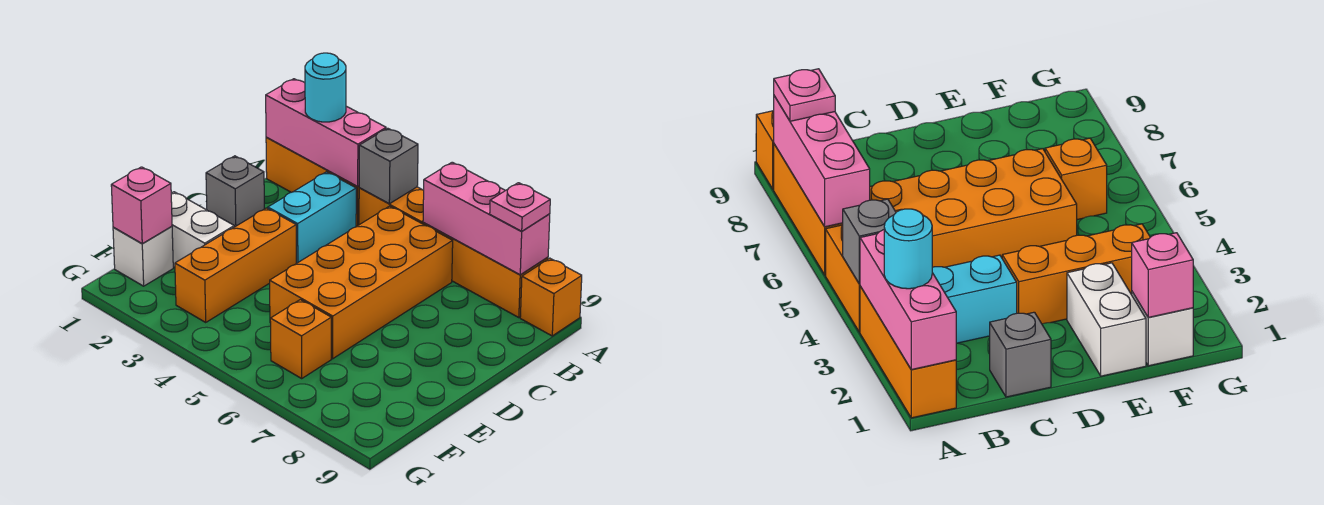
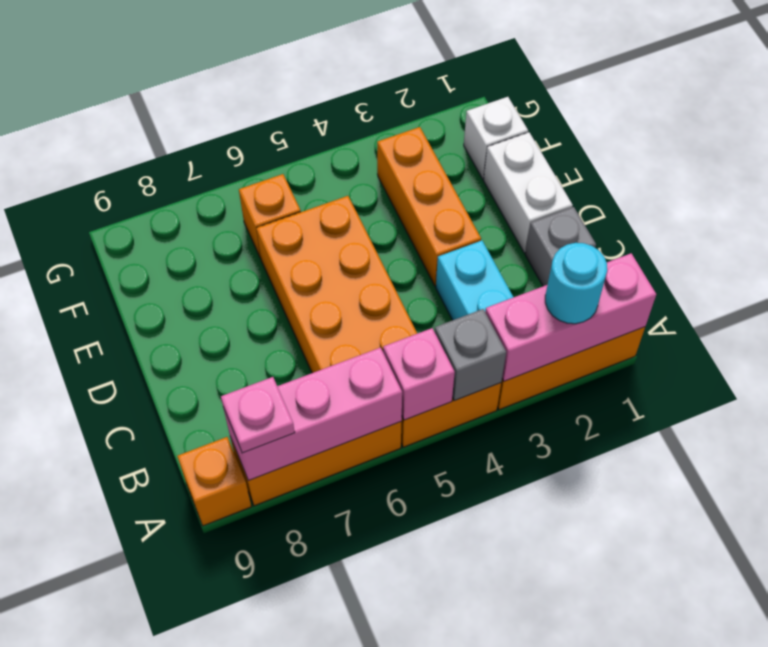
white 1x2 brick [171,192,234,267] -> white 1x2 brick turned to [484,132,573,253]
pink 1x1 brick [111,167,172,244] -> pink 1x1 brick moved to [383,328,455,420]

